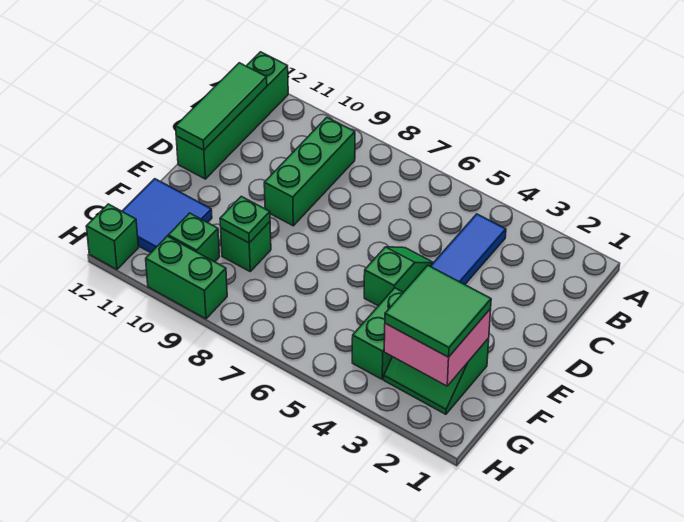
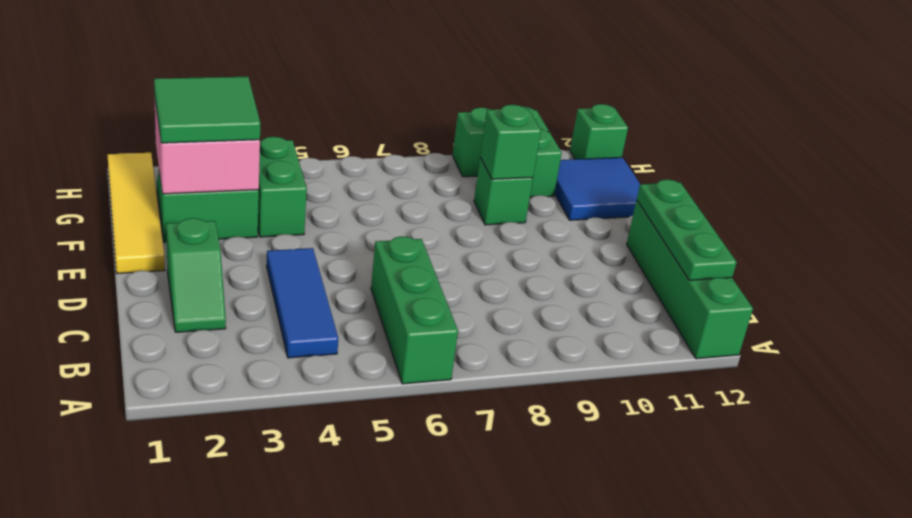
green 1x3 brick [264,117,355,226] -> green 1x3 brick moved to [371,236,458,384]
green 1x3 tile [176,63,267,150] -> green 1x3 plate [637,179,737,280]
green 1x2 slope [364,247,434,306] -> green 1x2 slope moved to [166,218,226,332]
none -> yellow 1x4 tile [108,153,165,274]
green 1x1 plate [220,196,270,243] -> green 1x1 brick [480,105,541,179]

